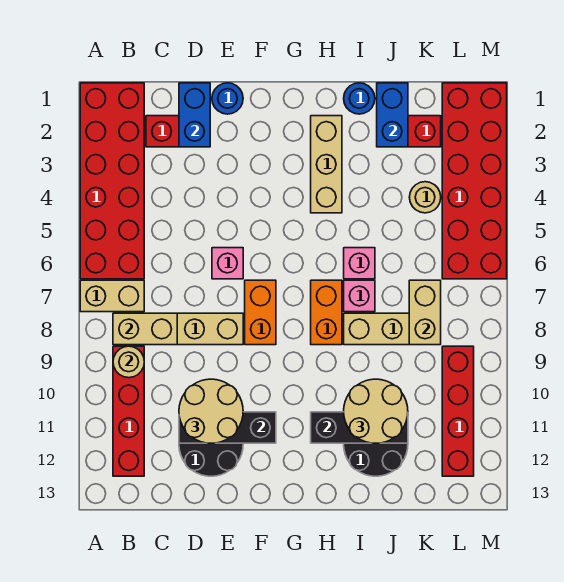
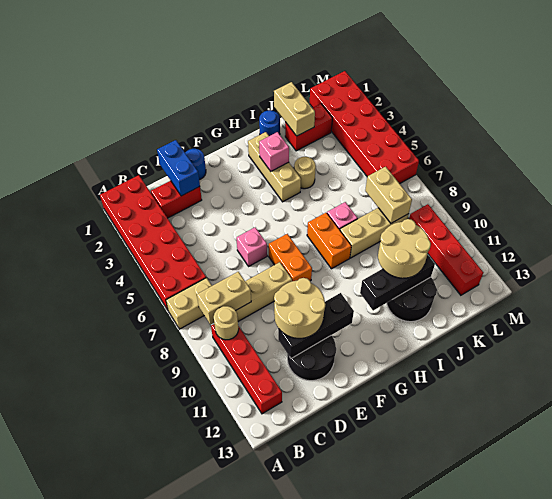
pink 1x1 brick [344,248,375,279] -> pink 1x1 brick moved to [259,132,289,171]
blue 1x2 brick [377,83,408,147] -> tan 1x2 brick [274,82,315,136]
tan 1x1 round brick [409,182,441,213] -> tan 1x1 round brick moved to [294,157,316,189]

